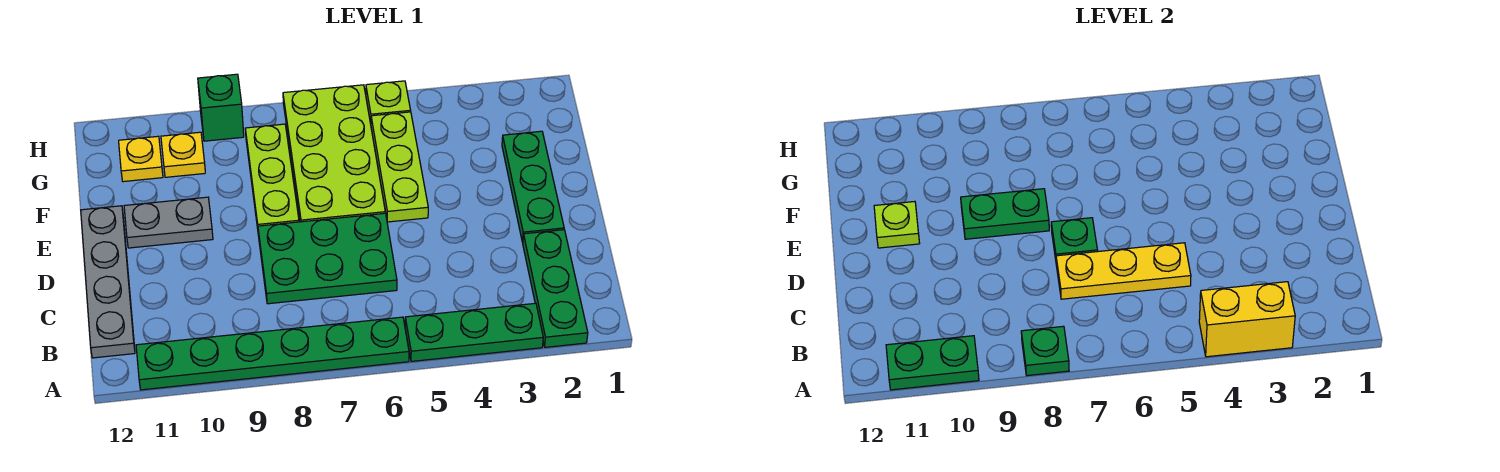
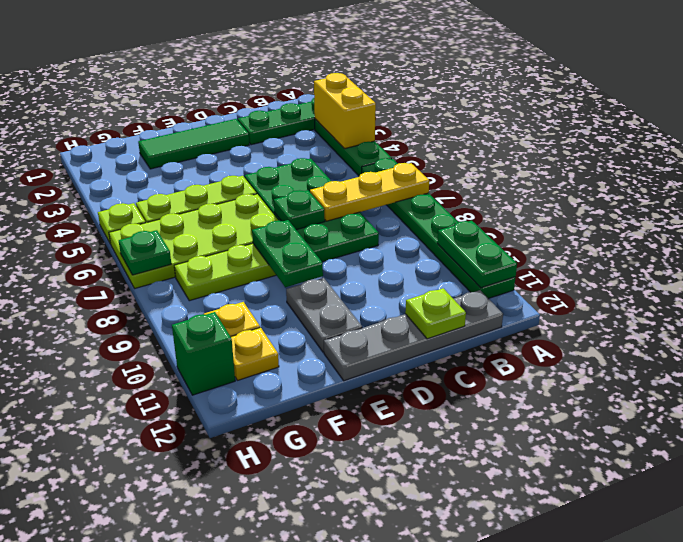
green 1x1 plate [1021,326,1069,376] -> green 1x1 plate moved to [119,230,171,275]
yellow 1x3 plate [1056,243,1191,299] -> yellow 1x3 plate turned to [310,163,429,221]
green 2x3 plate [258,213,397,304] -> green 2x4 plate [245,158,379,262]
green 1x3 plate [502,131,564,242] -> green 1x3 tile [138,119,249,169]
lime 1x1 plate [874,202,920,248] -> lime 1x1 plate moved to [405,288,466,339]
green 1x1 brick [198,74,244,141] -> green 1x1 brick moved to [172,312,235,395]

